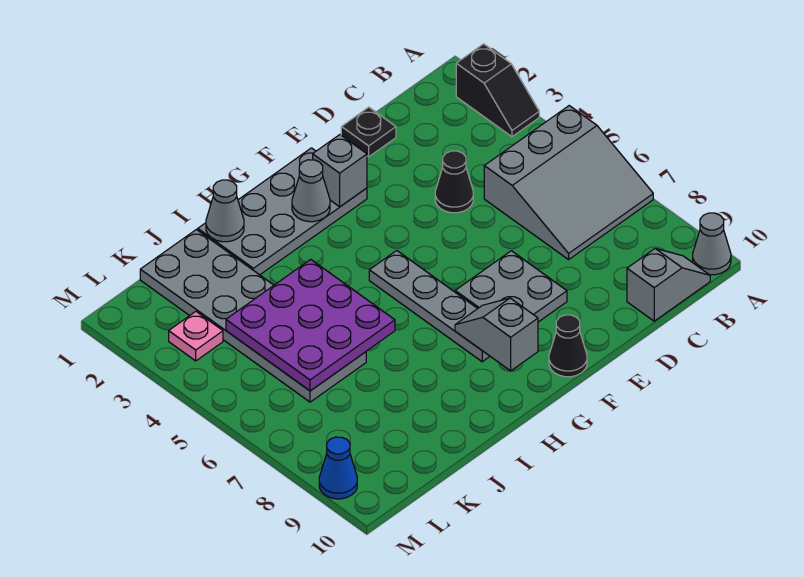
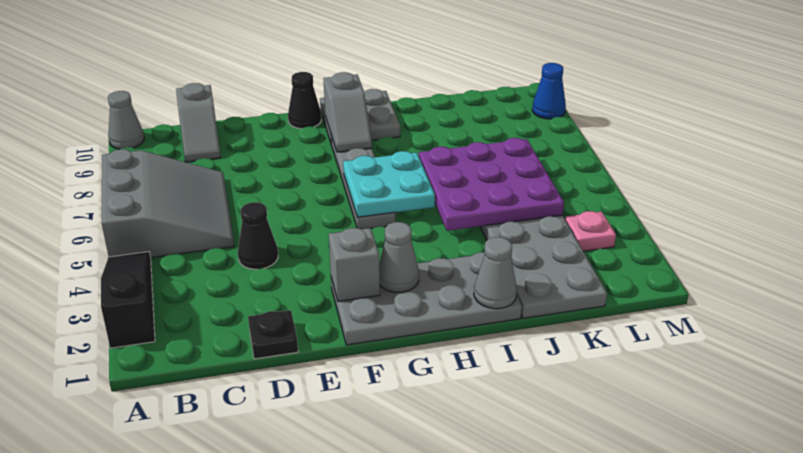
black 1x2 slope [456,44,539,137] -> black 1x3 slope [101,252,155,348]
grey 3x3 slope [484,106,653,260] -> grey 3x3 slope turned to [102,149,234,258]
grey 1x2 slope [627,249,710,321] -> grey 1x2 slope turned to [176,83,221,162]
grey 2x2 plate [455,251,567,322] -> grey 2x2 plate moved to [320,89,400,145]
none -> cyan 2x2 plate [343,151,435,217]

